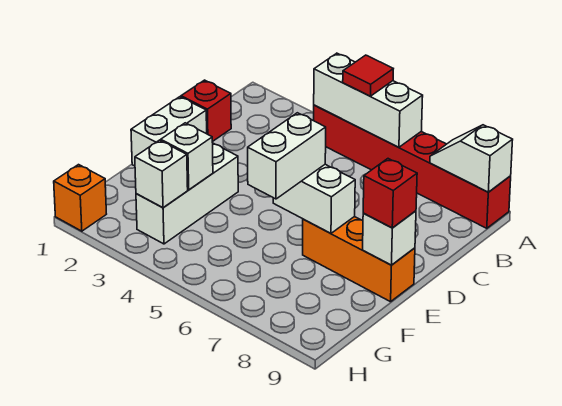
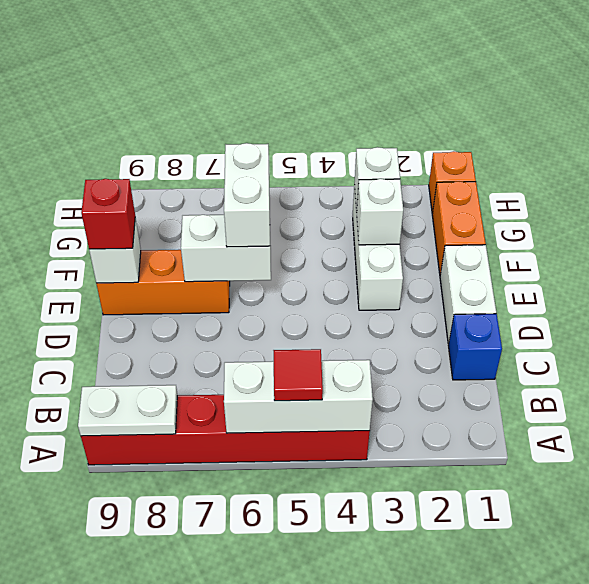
white 1x2 slope [430,125,513,192] -> white 1x2 plate [78,385,177,436]
red 1x1 brick [181,80,231,142] -> blue 1x1 brick [448,314,502,380]
none -> orange 1x2 brick [432,181,486,274]

